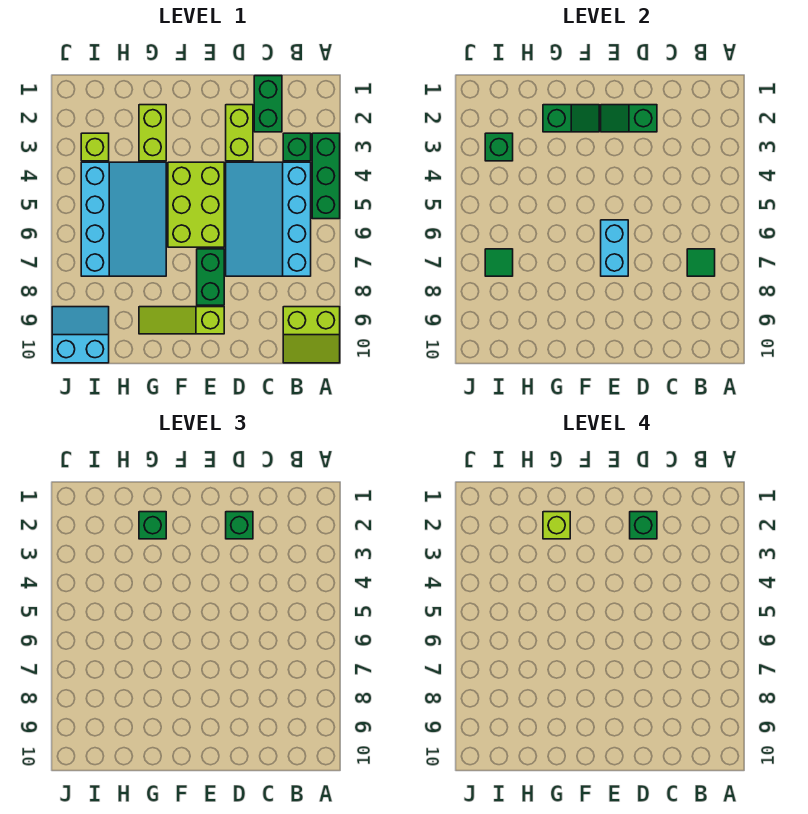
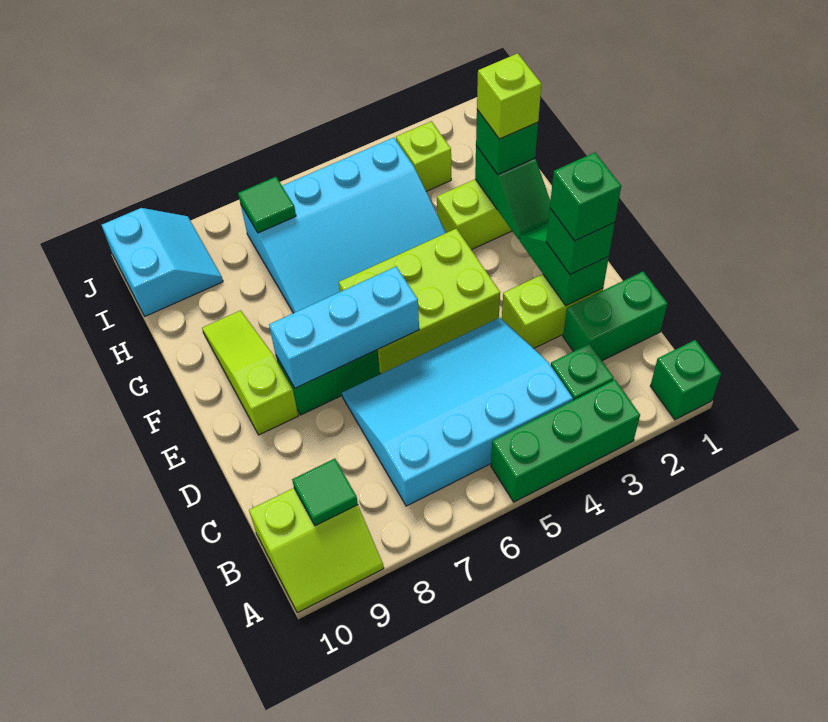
lime 2x2 slope [283,307,340,363] -> lime 2x2 slope turned to [249,488,384,613]
green 1x1 tile [687,249,715,276] -> green 1x1 tile moved to [292,459,358,526]
cyan 1x2 brick [601,220,628,276] -> cyan 1x3 brick [269,267,419,388]
green 1x1 brick [485,133,513,161] -> green 1x1 brick moved to [650,340,721,420]

